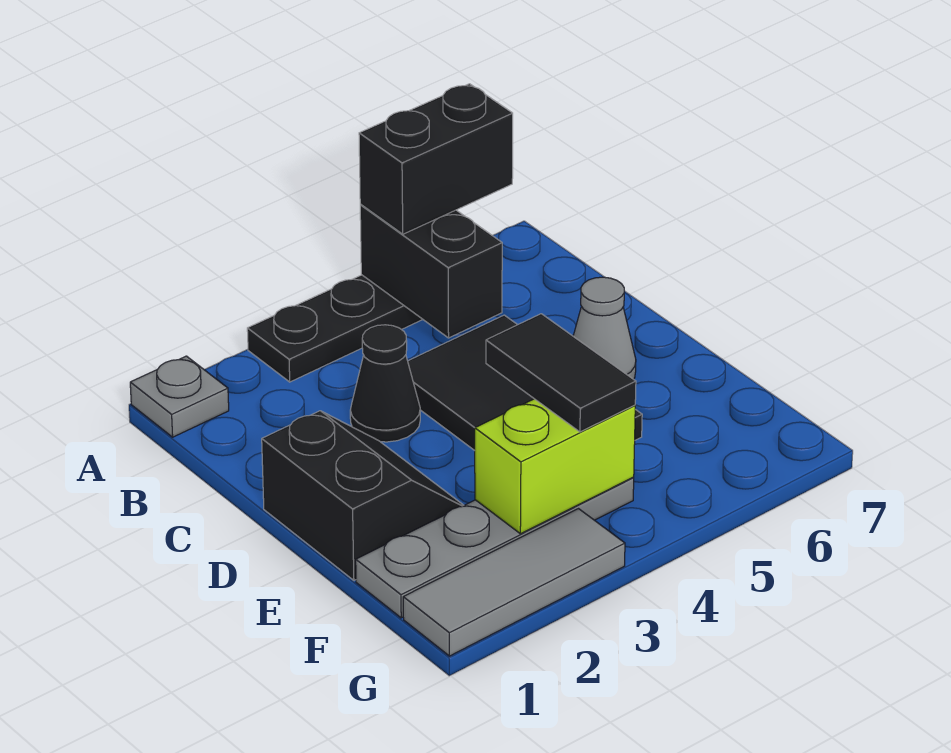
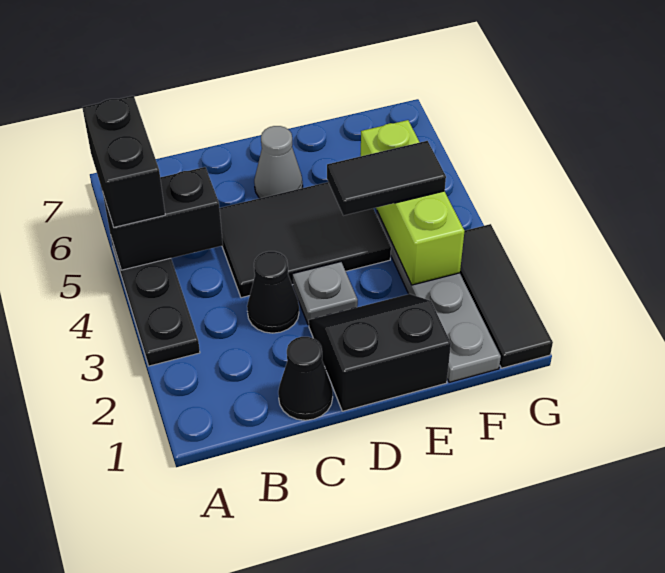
grey 1x1 plate [130,356,229,437] -> grey 1x1 plate moved to [293,262,358,325]
none -> black 1x1 cone [278,337,333,420]
lime 1x2 brick [475,399,635,534] -> lime 1x3 brick [361,120,465,285]
grey 1x3 tile [403,509,625,656] -> black 1x3 tile [460,224,553,368]

